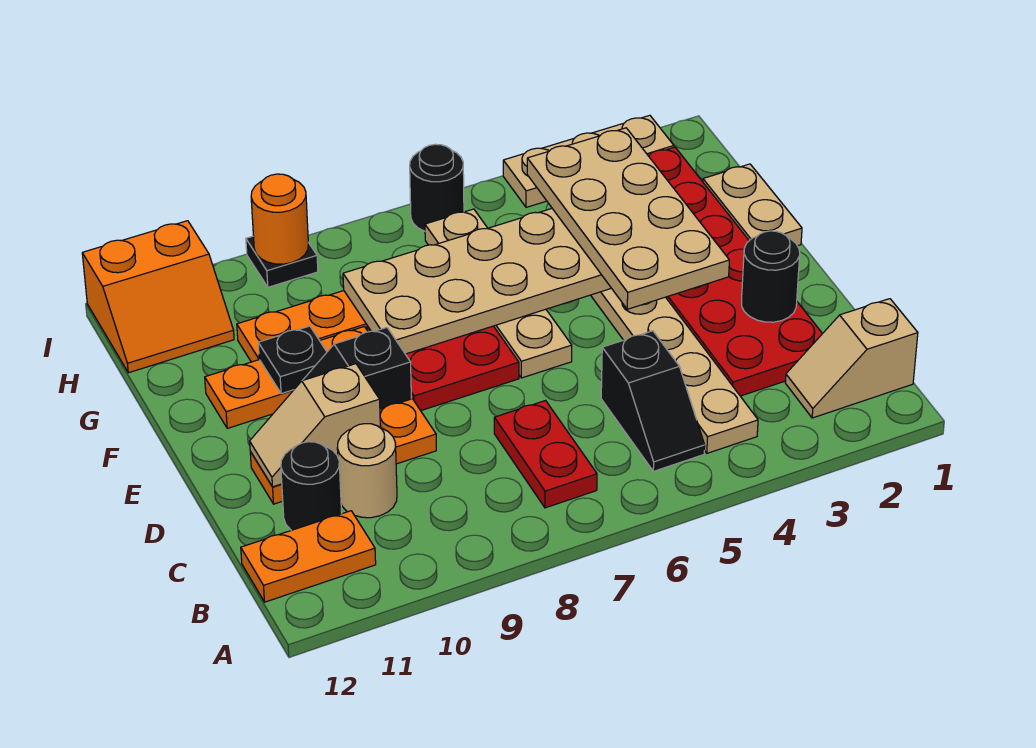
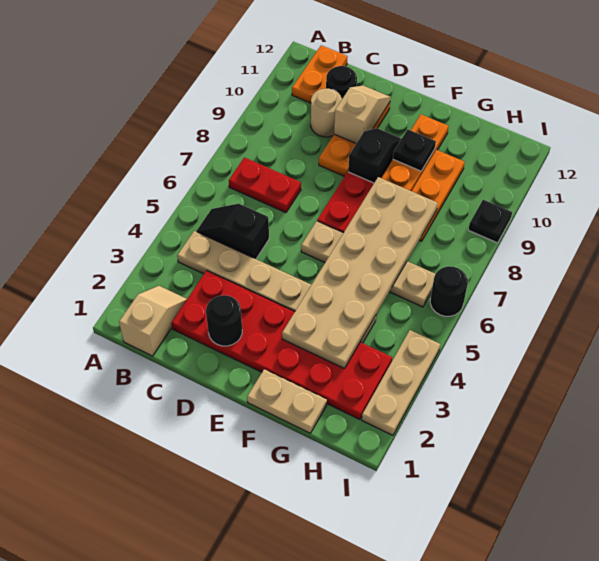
tan 2x4 plate [527,128,729,309] -> none
orange 2x2 slope [82,221,234,373] -> none
orange 1x1 round brick [251,174,308,264] -> none

